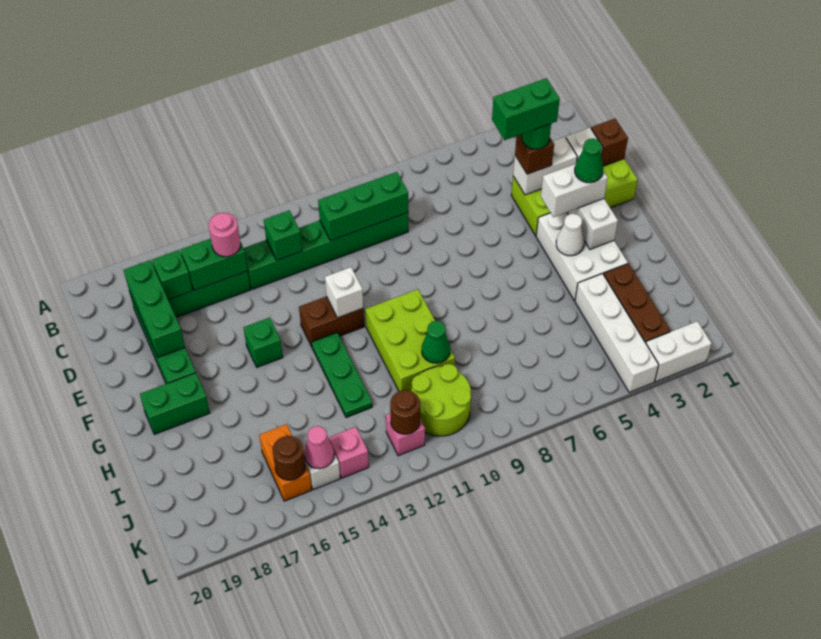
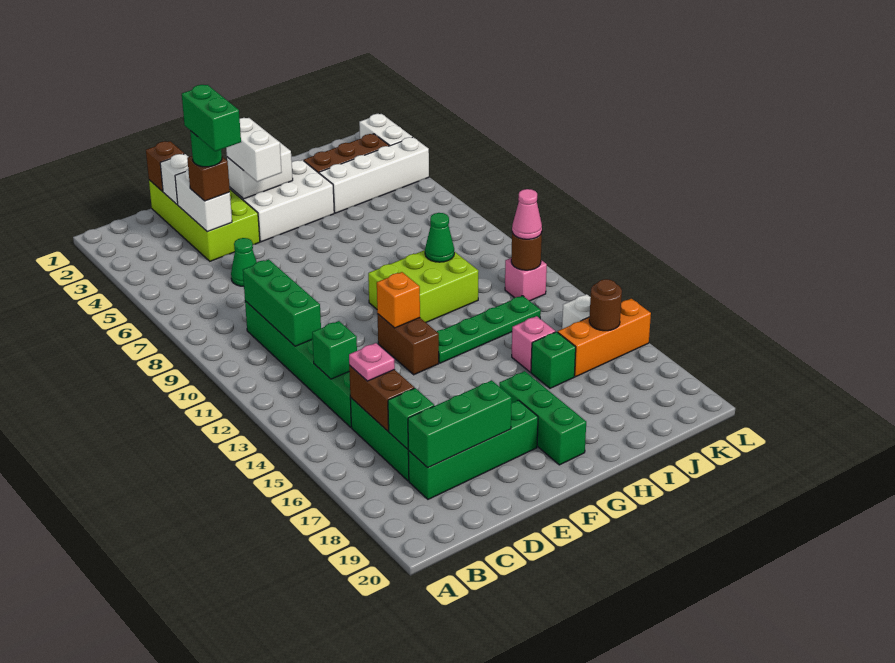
green 1x2 brick [181,239,248,290] -> brown 1x2 brick [349,365,414,431]
pink 1x1 round brick [209,213,241,257] -> pink 1x1 plate [349,343,395,381]
green 1x1 cone [575,138,603,183] -> green 1x1 cone moved to [231,238,257,286]
white 1x1 brick [325,267,363,318] -> orange 1x1 brick [377,272,420,328]
green 1x1 brick [244,318,283,367] -> green 1x1 brick moved to [531,332,576,388]
white 1x1 cone [556,214,584,256] -> none
green 1x3 plate [312,333,372,418] -> green 1x4 plate [437,296,541,363]
green 1x2 brick [140,373,210,434] -> green 1x3 brick [499,371,586,465]
lime 2x2 round brick [411,364,471,436] -> none
orange 1x2 brick [259,424,312,501] -> orange 1x3 brick [558,299,651,377]
pink 1x1 brick [329,427,369,478] -> pink 1x1 brick moved to [512,316,555,372]
pink 1x1 cone [304,426,334,469] -> pink 1x1 cone moved to [512,189,542,239]

